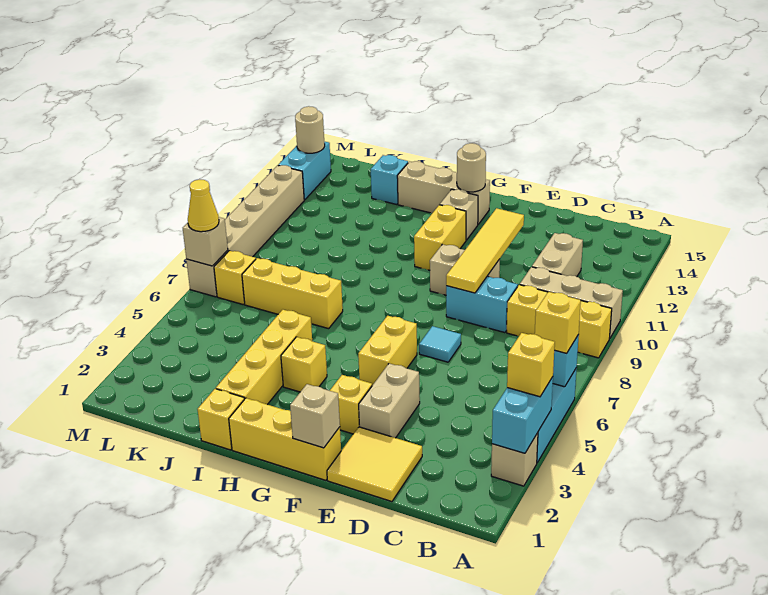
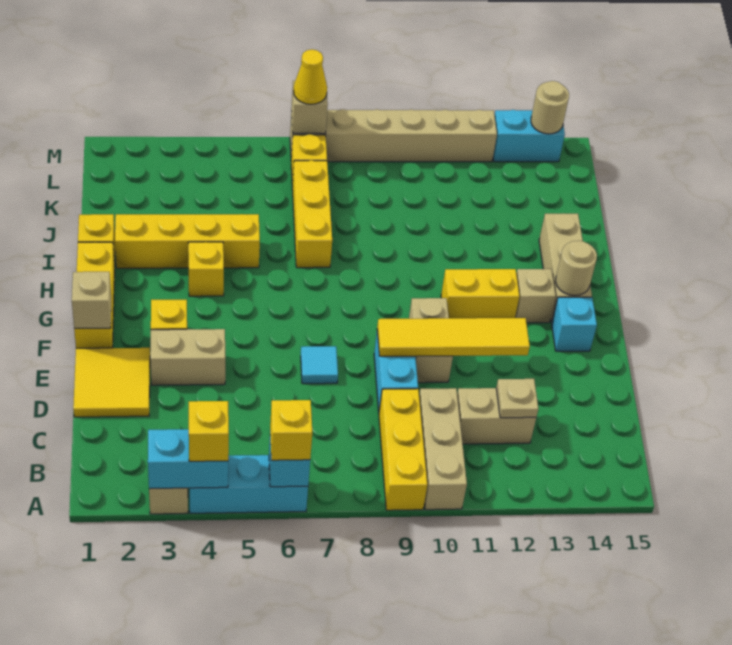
none -> tan 1x1 plate [496,379,538,418]
yellow 1x2 brick [358,316,417,385] -> none
cyan 1x1 brick [371,155,408,204] -> cyan 1x1 brick moved to [552,297,597,351]

